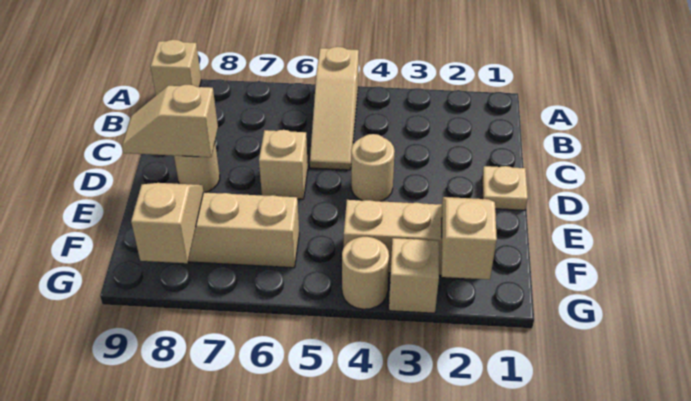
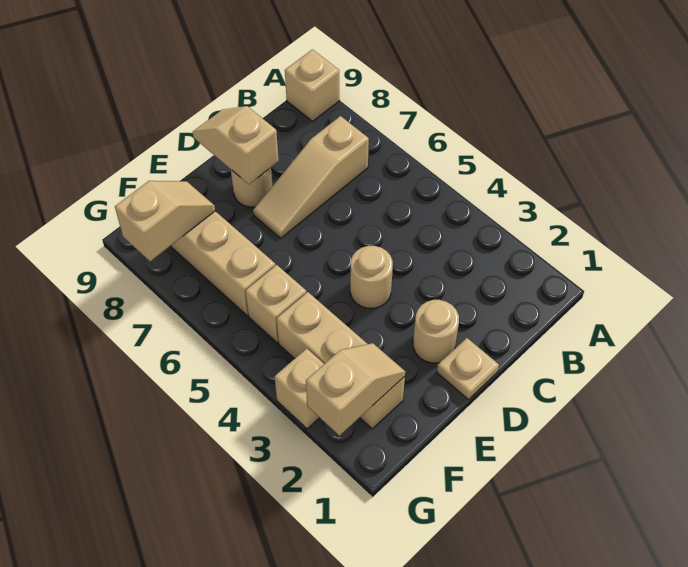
tan 1x3 slope [310,47,359,170] -> tan 1x3 slope moved to [253,116,369,238]
tan 1x1 brick [259,130,308,199] -> tan 1x1 brick moved to [245,265,306,343]
tan 1x1 round brick [342,237,389,309] -> tan 1x1 round brick moved to [413,300,459,363]

